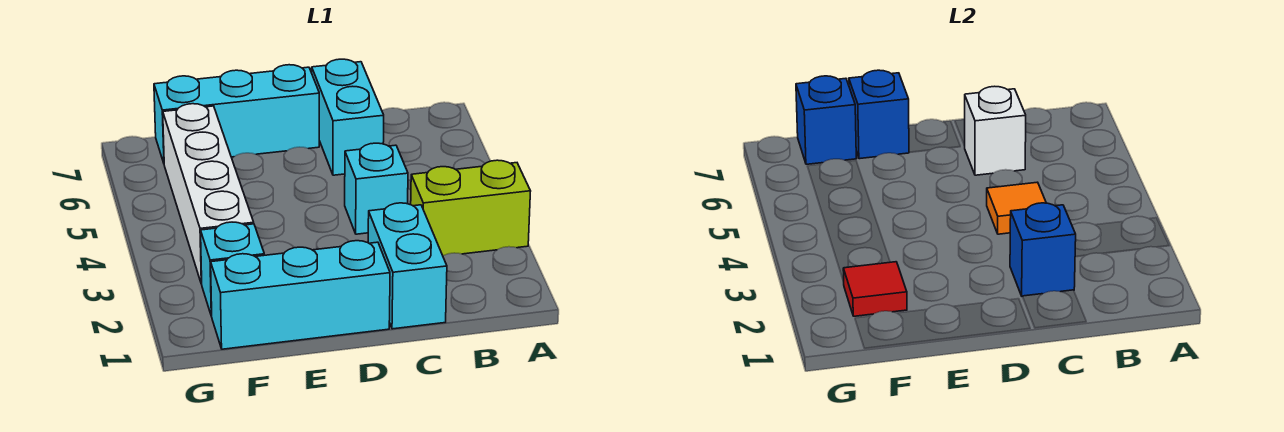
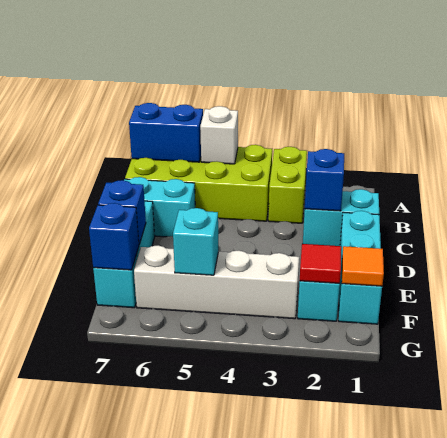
none -> lime 2x4 brick [125,145,272,221]
none -> blue 1x2 brick [129,103,203,162]
cyan 1x1 brick [345,143,408,234] -> cyan 1x1 brick moved to [173,208,219,275]
orange 1x1 tile [987,182,1046,234] -> orange 1x1 tile moved to [342,246,384,286]
white 1x1 brick [964,86,1026,175] -> white 1x1 brick moved to [200,106,238,164]

